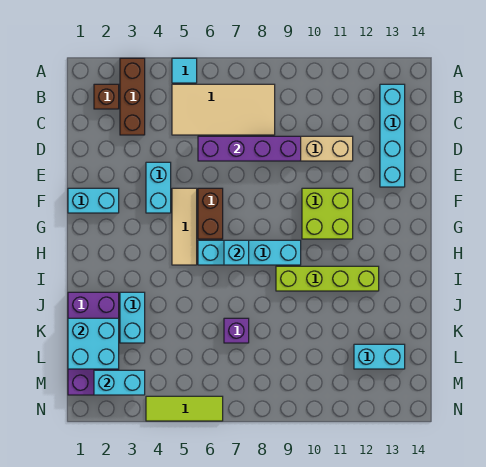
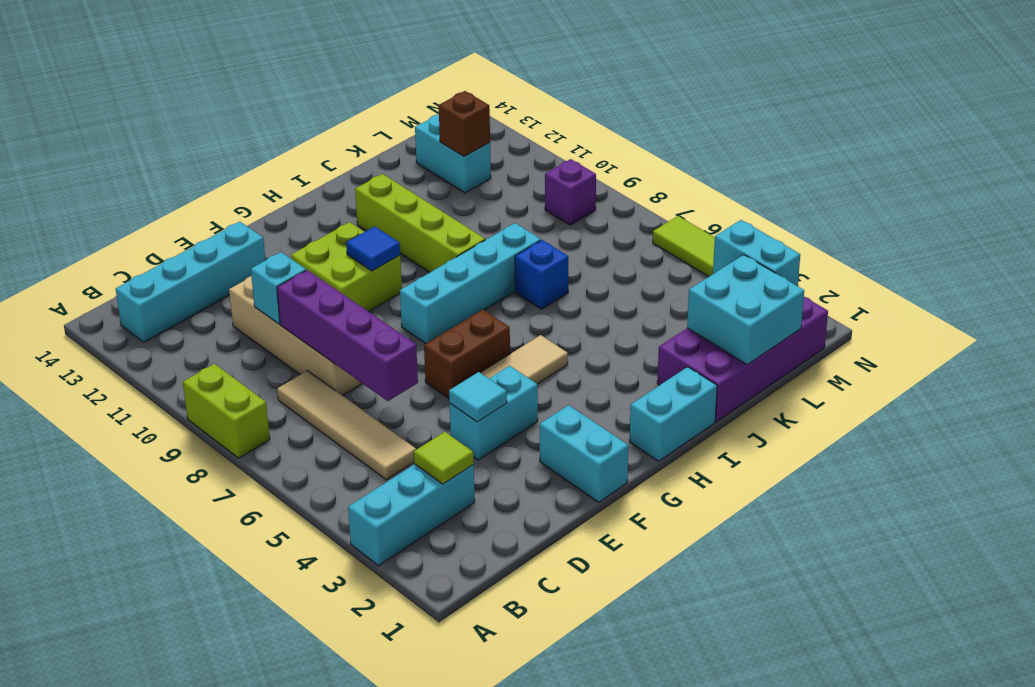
brown 1x3 brick [120,58,145,135] -> cyan 1x3 brick [348,464,475,566]
cyan 1x1 tile [172,58,197,83] -> cyan 1x1 tile moved to [449,372,507,422]
none -> lime 1x2 brick [183,364,270,458]
brown 1x1 brick [94,84,119,109] -> brown 1x1 brick moved to [439,91,490,156]
tan 2x4 tile [172,84,275,135] -> tan 1x4 tile [277,371,416,480]
none -> lime 1x1 tile [414,432,474,484]
none -> blue 1x1 tile [346,226,400,271]
cyan 1x4 brick [198,240,301,265] -> cyan 1x4 brick turned to [400,223,541,344]
cyan 1x1 brick [224,240,249,265] -> cyan 1x1 brick moved to [251,252,306,324]
cyan 1x2 brick [120,292,145,343] -> cyan 1x2 brick moved to [630,367,717,461]
none -> blue 1x1 brick [515,240,568,309]
purple 1x1 brick [224,318,249,343] -> purple 1x1 brick moved to [545,159,596,225]

